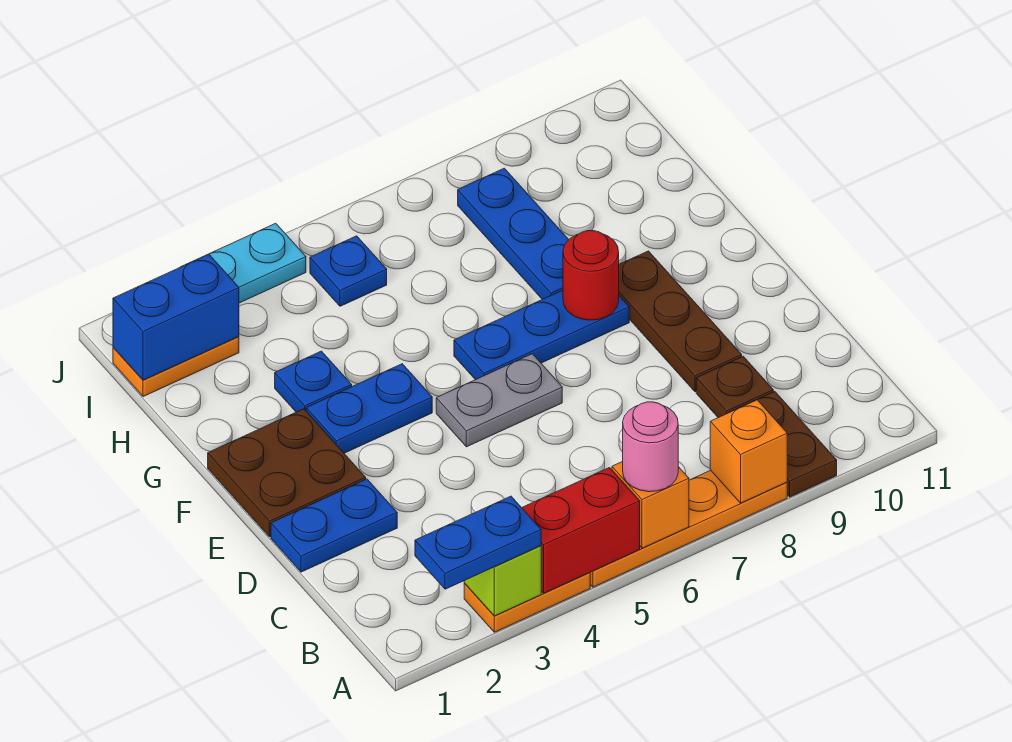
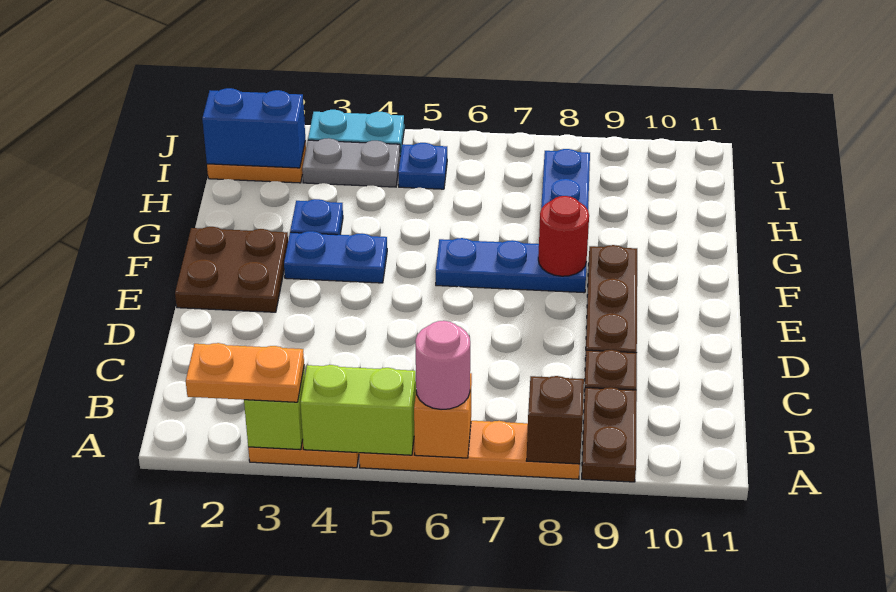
blue 1x2 plate [415,496,541,589] -> orange 1x2 plate [186,343,304,402]
red 1x2 brick [522,468,640,593] -> lime 1x2 brick [300,365,416,455]
orange 1x1 brick [710,400,787,503] -> brown 1x1 brick [526,376,584,464]
blue 1x2 plate [271,479,397,572] -> none
grey 1x2 plate [436,354,562,447] -> grey 1x2 plate moved to [302,138,400,187]

